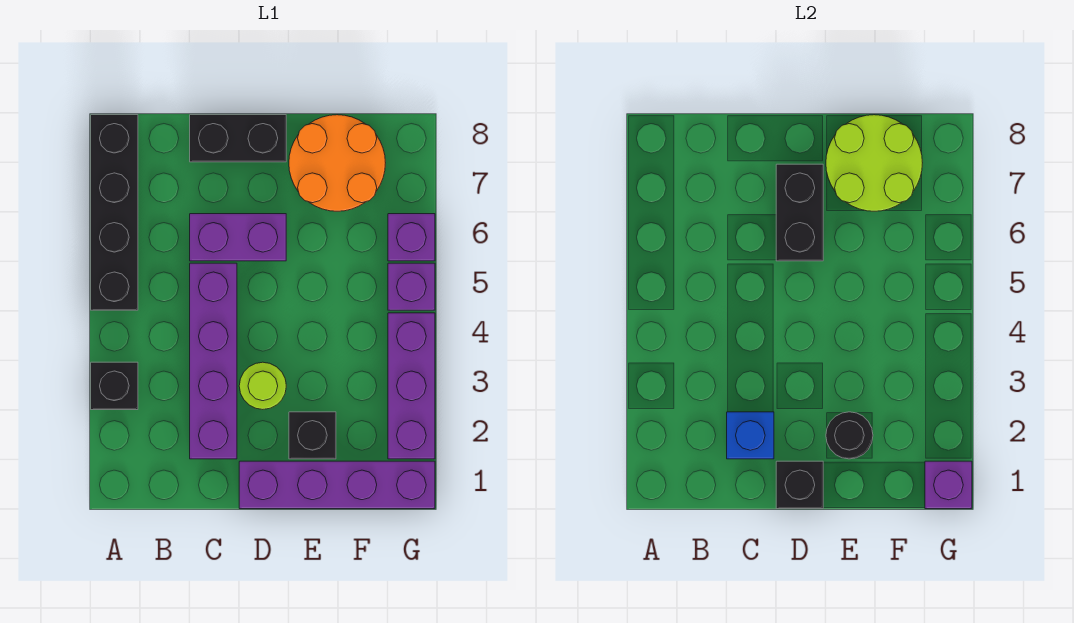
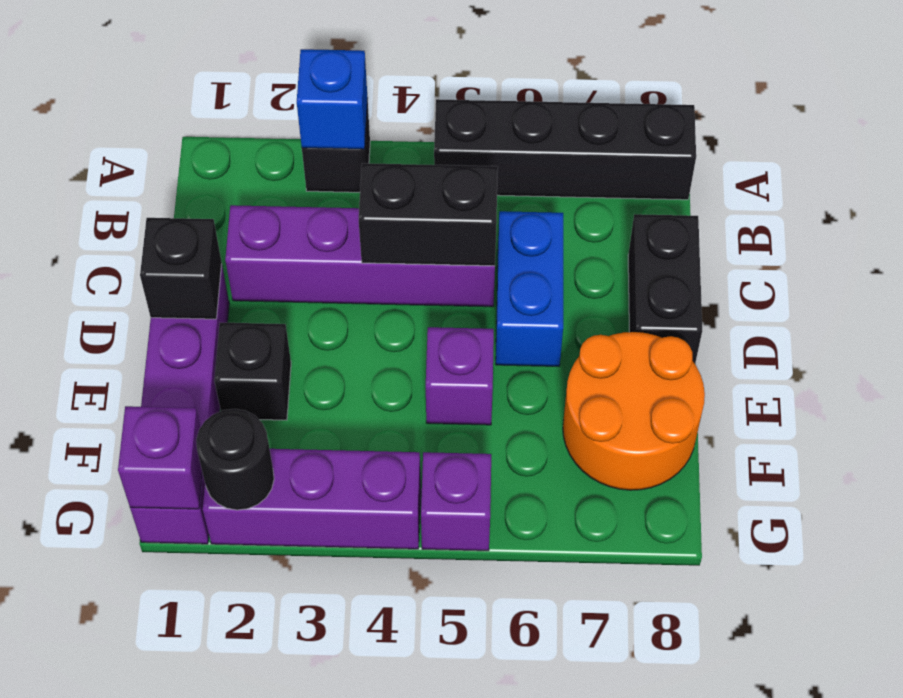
blue 1x1 brick [727,412,774,459] -> blue 1x1 brick moved to [297,49,368,149]
purple 1x2 brick [190,214,286,261] -> blue 1x2 brick [496,211,563,366]
lime 1x1 round brick [239,362,286,409] -> none
black 1x2 brick [776,164,823,261] -> black 1x2 brick moved to [359,163,498,266]
black 1x1 round brick [826,412,873,459] -> black 1x1 round brick moved to [196,409,274,510]
lime 2x2 round brick [826,115,922,211] -> none
purple 1x1 brick [388,214,435,261] -> purple 1x1 brick moved to [426,327,494,425]

